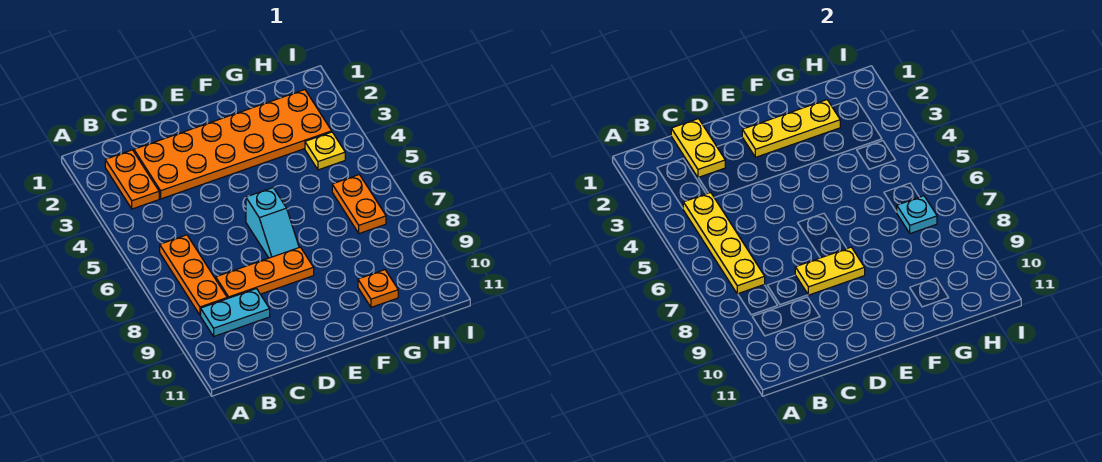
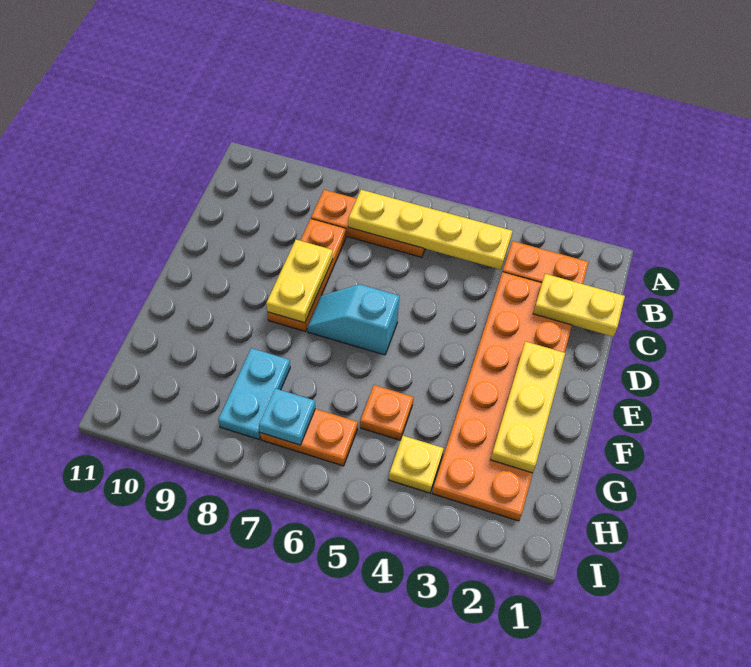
cyan 1x2 plate [201,289,270,336] -> cyan 1x2 plate moved to [218,348,290,439]
orange 1x1 plate [358,270,398,307] -> orange 1x1 plate moved to [360,385,414,440]

